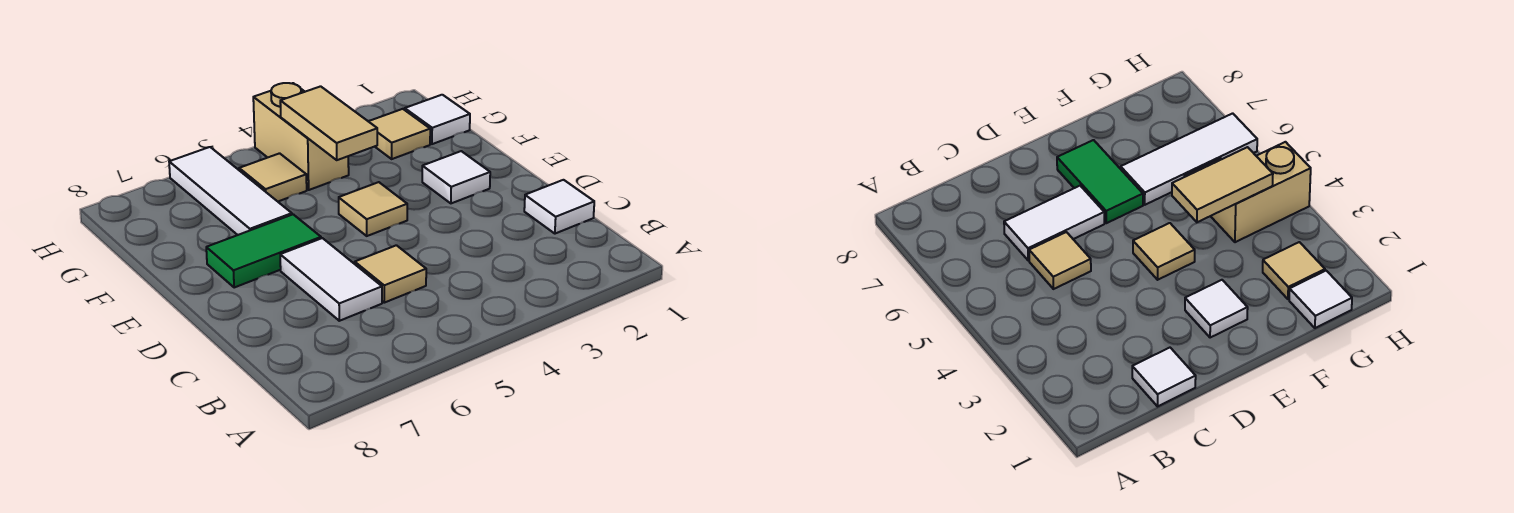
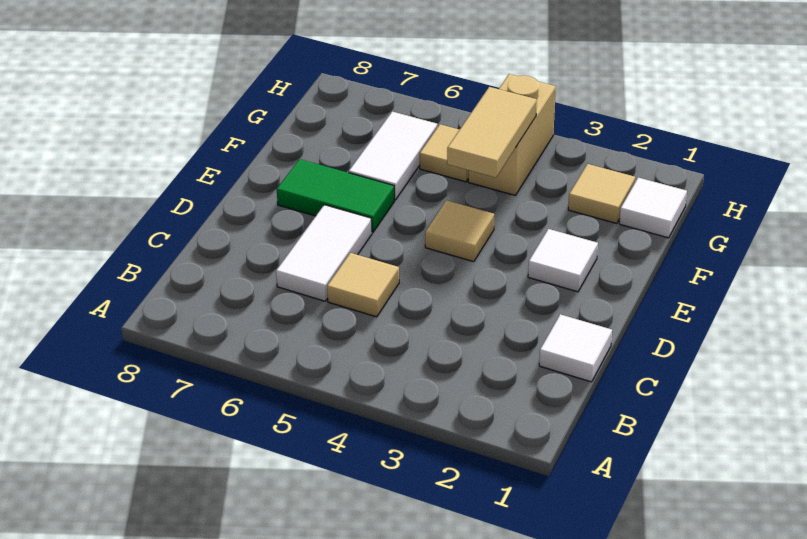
white 1x3 tile [169,147,292,235] -> white 1x2 tile [349,112,437,200]

